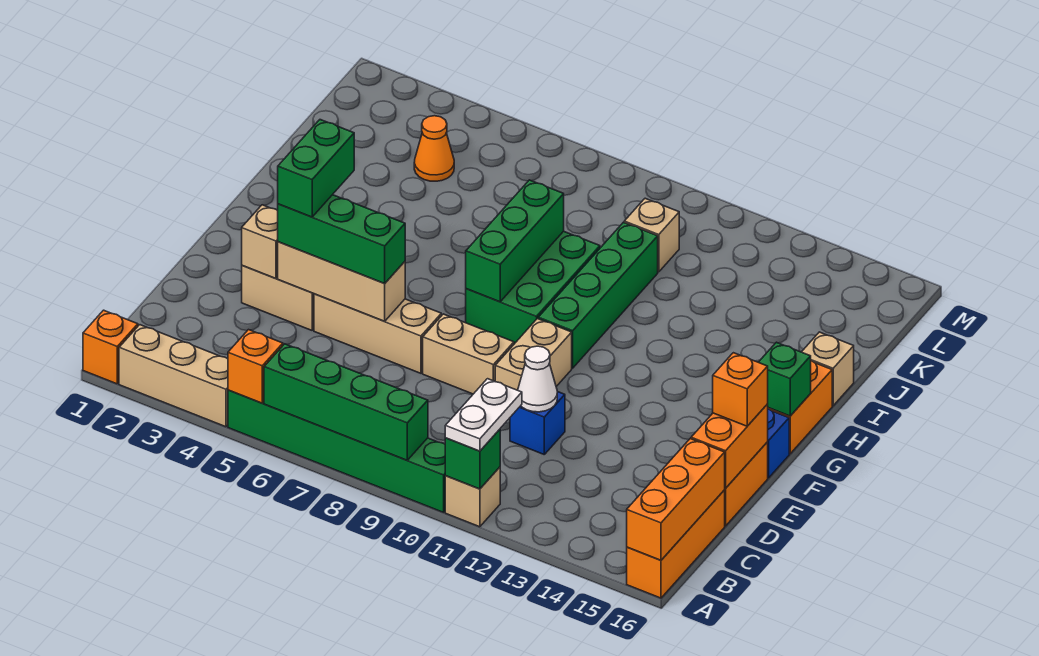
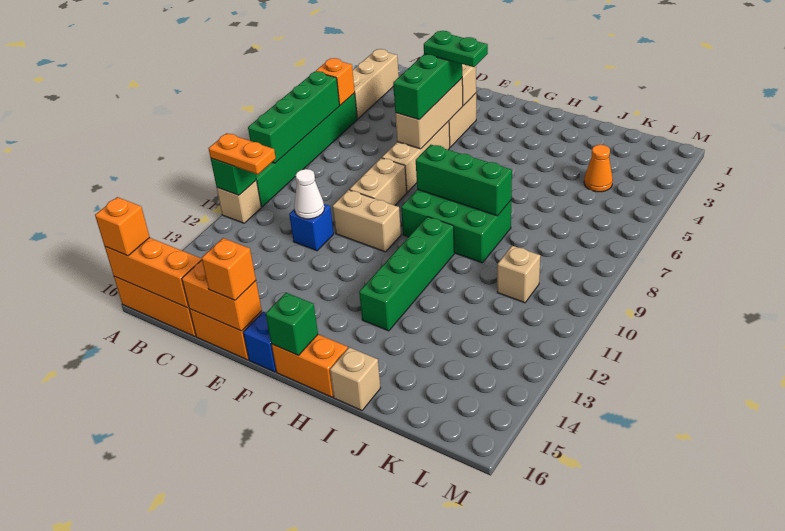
orange 1x1 brick [83,310,138,384] -> orange 1x1 brick moved to [95,197,150,256]
white 1x2 plate [445,379,522,451] -> orange 1x2 plate [209,133,276,174]
green 1x2 brick [278,120,354,217] -> green 1x2 plate [424,31,488,67]
green 1x4 brick [538,222,658,368] -> green 1x4 brick turned to [359,217,454,331]

